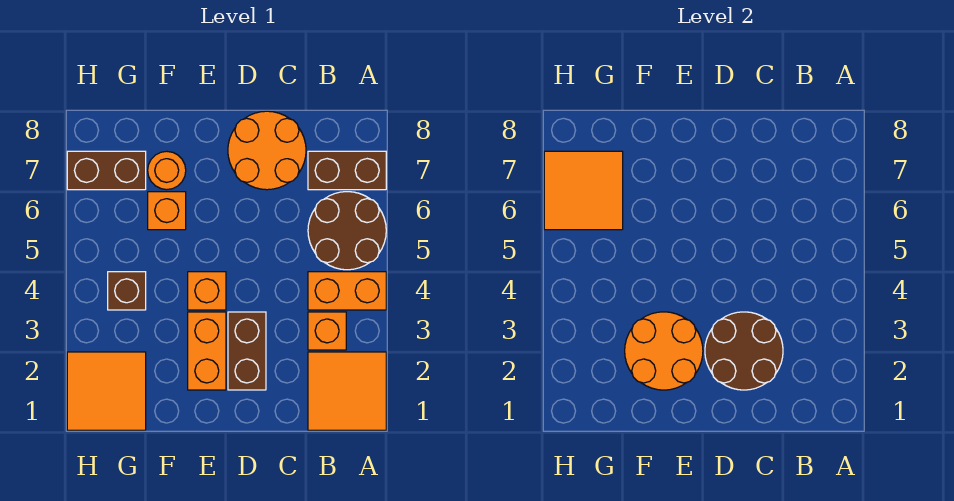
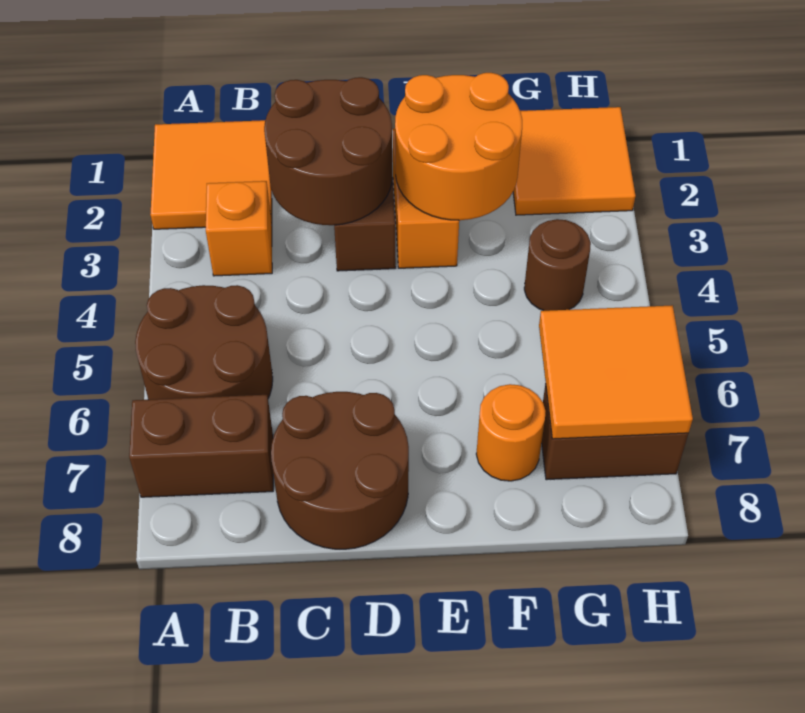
orange 1x2 brick [308,272,386,310] -> none
orange 2x2 round brick [228,111,306,190] -> brown 2x2 round brick [271,392,409,549]
orange 1x1 brick [188,272,226,310] -> none
orange 1x1 brick [148,192,186,230] -> none
brown 1x1 brick [108,272,146,310] -> brown 1x1 round brick [524,219,591,311]

